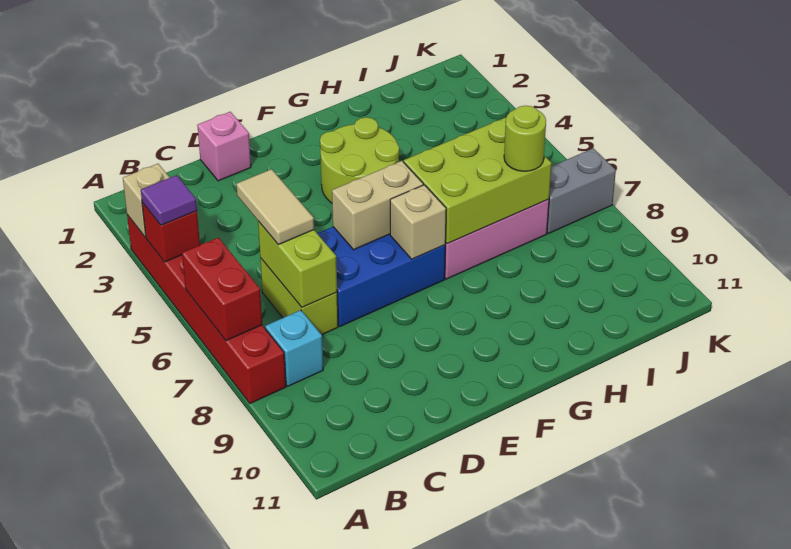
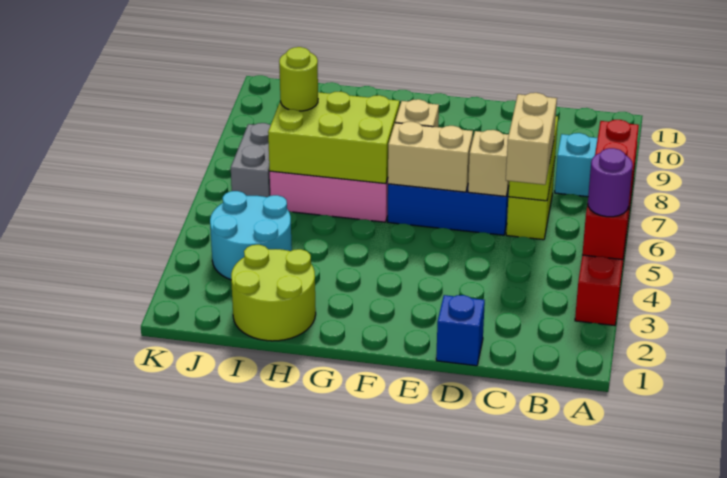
tan 1x1 brick [123,164,170,237] -> tan 1x1 brick moved to [468,130,509,196]
purple 1x1 tile [141,175,197,225] -> purple 1x1 round brick [588,148,633,217]
tan 1x2 tile [236,169,314,245] -> tan 1x2 brick [506,93,557,185]
pink 1x1 brick [197,112,251,181] -> blue 1x1 brick [436,295,485,366]
lime 2x2 round brick [320,117,399,203] -> lime 2x2 round brick moved to [231,245,316,341]
none -> cyan 2x2 round brick [210,191,292,280]
grey 1x2 brick [547,148,616,234] -> grey 1x2 brick turned to [231,123,271,197]

